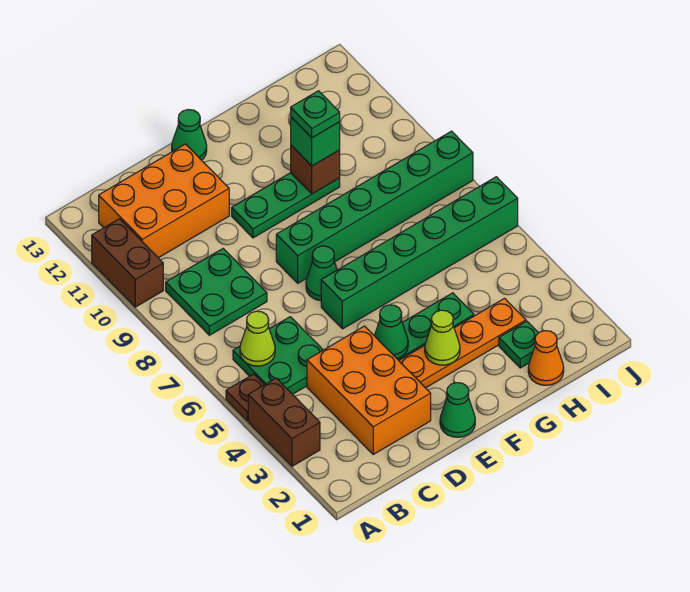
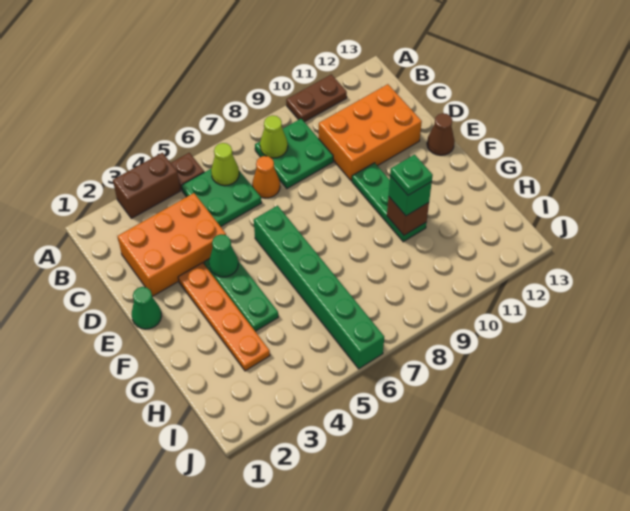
brown 1x2 brick [92,219,163,307] -> brown 1x2 plate [286,74,347,122]
orange 2x3 brick [99,144,229,258] -> orange 2x3 brick turned to [319,84,422,181]
green 1x1 cone [306,246,337,301] -> none
green 1x6 brick [276,131,473,283] -> none
green 1x1 cone [172,110,207,160] -> brown 1x1 cone [427,113,455,155]
lime 1x1 cone [425,310,460,365] -> lime 1x1 cone moved to [260,115,288,158]
orange 1x1 cone [528,331,564,385] -> orange 1x1 cone moved to [252,156,280,198]
green 1x1 plate [499,321,538,368] -> none

